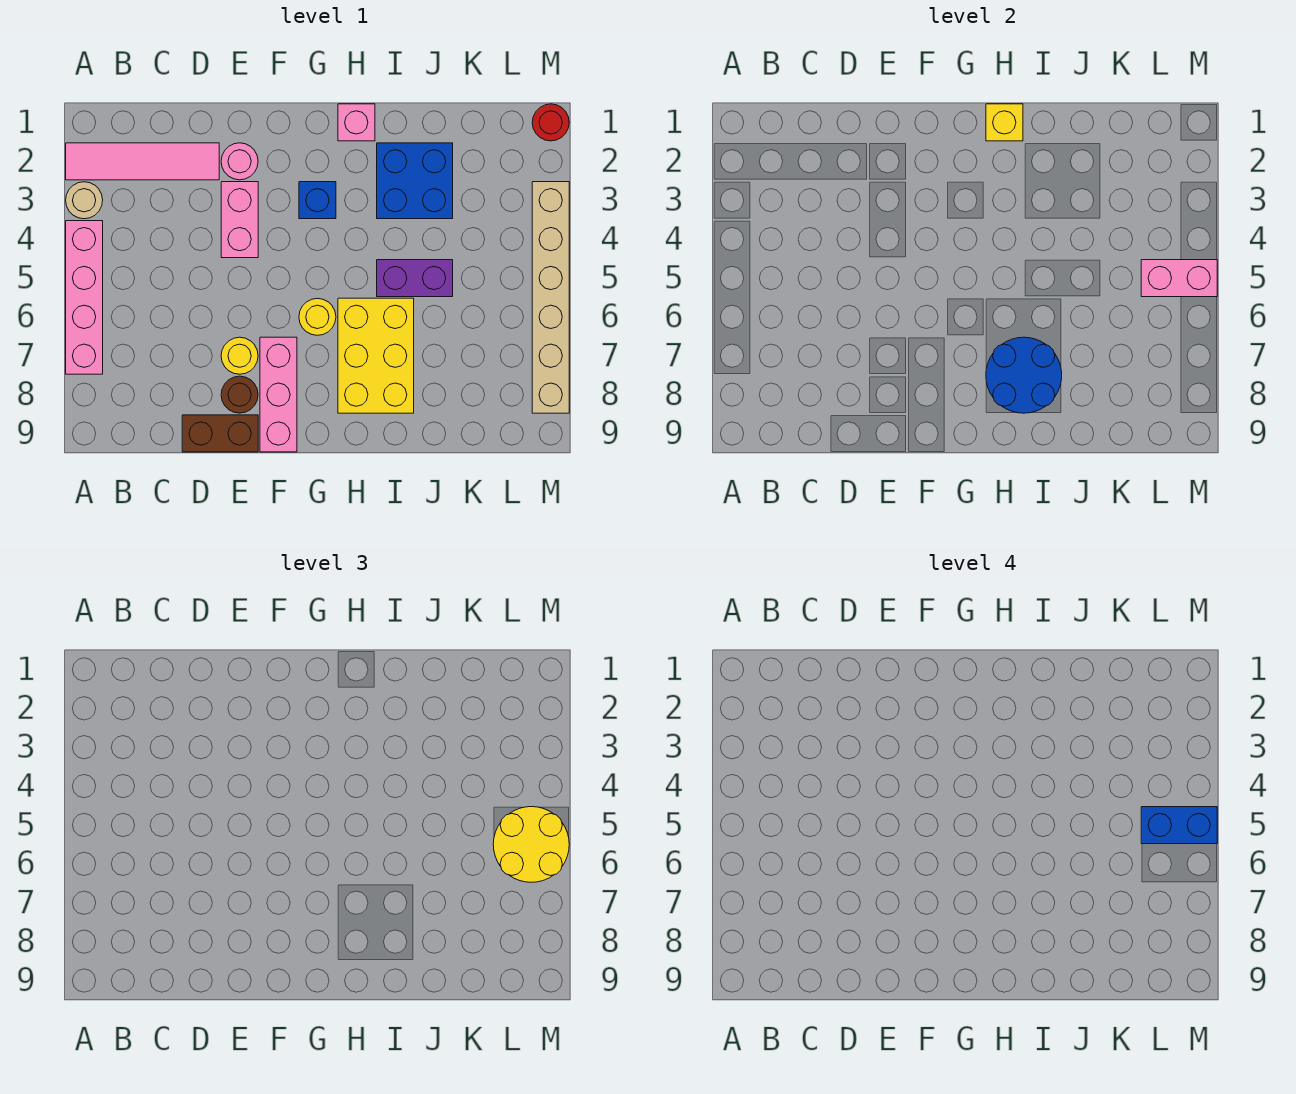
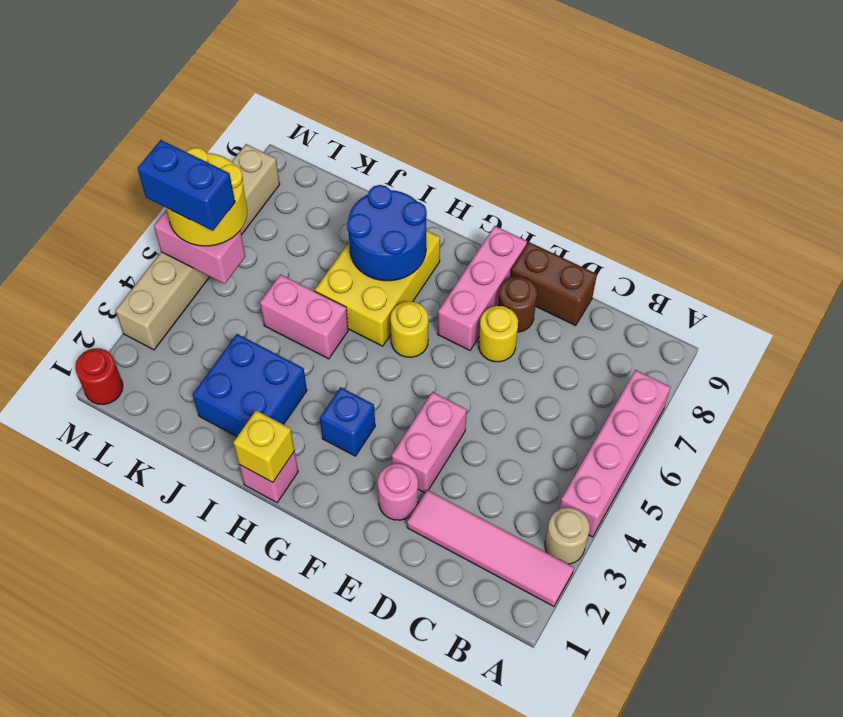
purple 1x2 brick [377,260,453,297] -> pink 1x2 brick [260,274,348,359]

